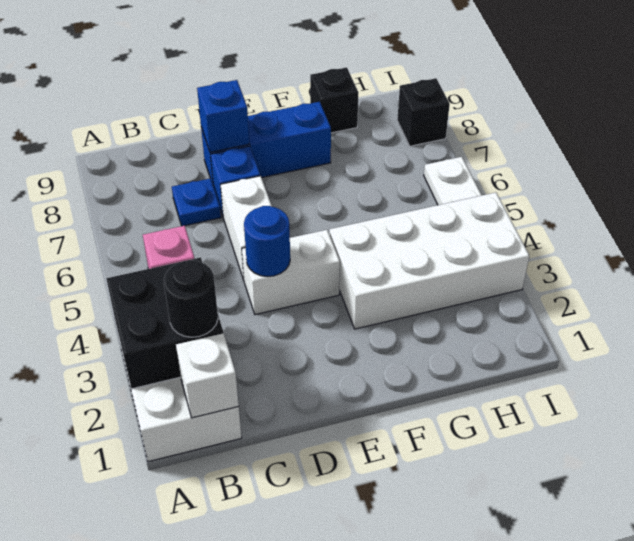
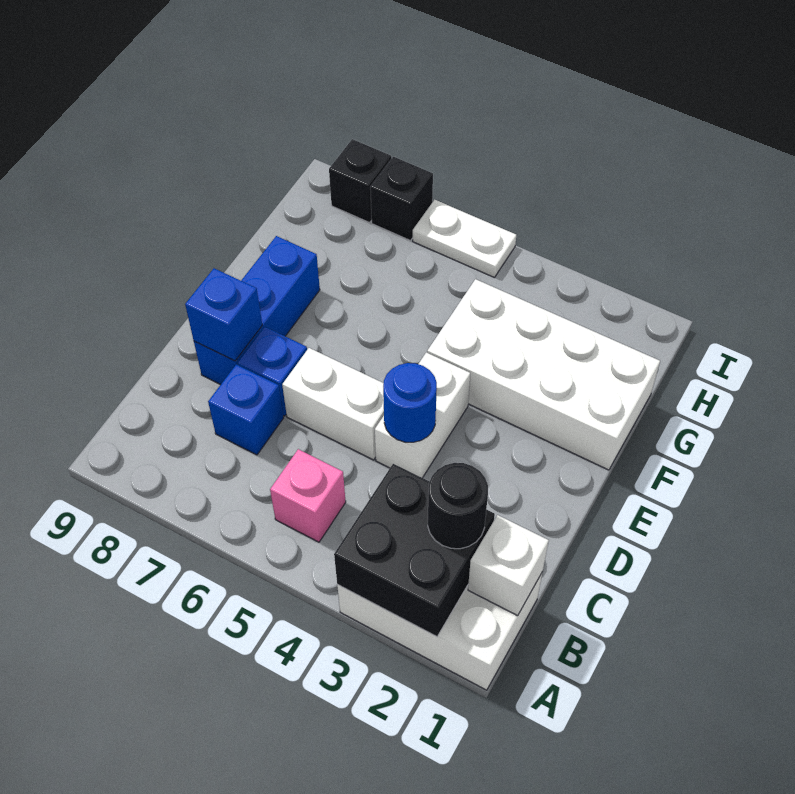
blue 1x1 plate [172,178,221,226] -> blue 1x1 brick [208,364,283,455]
white 2x4 brick [329,192,529,329] -> white 2x4 brick turned to [427,279,660,470]
black 1x1 brick [310,67,359,133] -> black 1x1 brick moved to [370,157,433,241]

